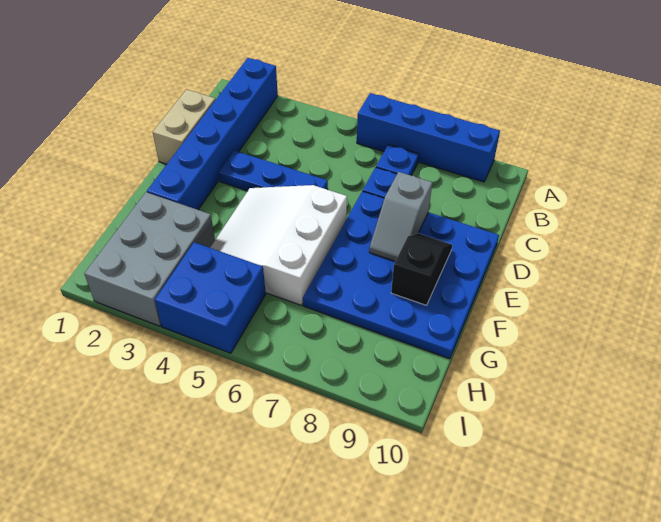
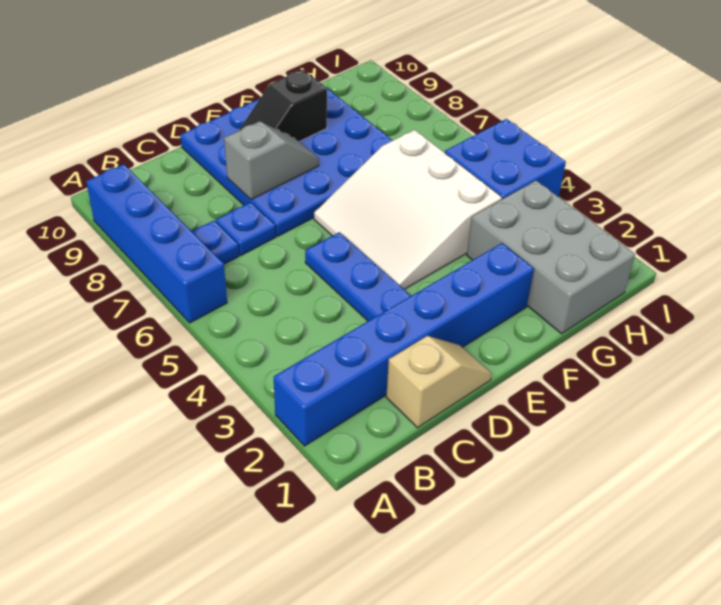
tan 1x2 brick [153,89,215,164] -> tan 1x2 slope [386,336,492,428]
white 3x3 slope [210,185,347,305] -> white 3x3 slope turned to [314,130,502,290]
grey 2x3 brick [84,192,215,326] -> grey 2x3 brick turned to [467,180,635,334]

